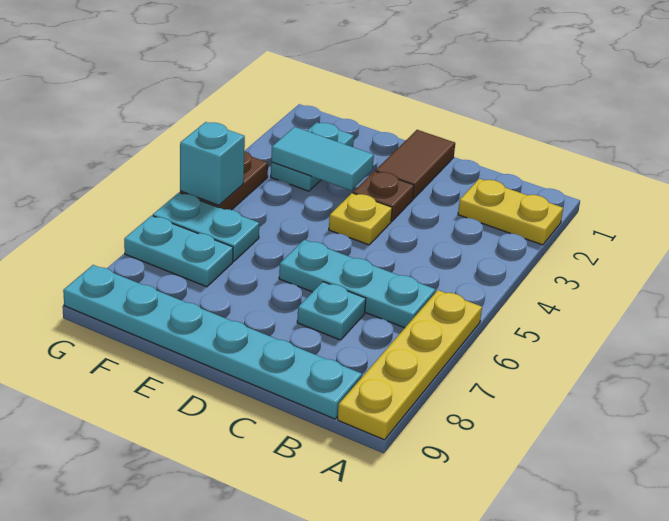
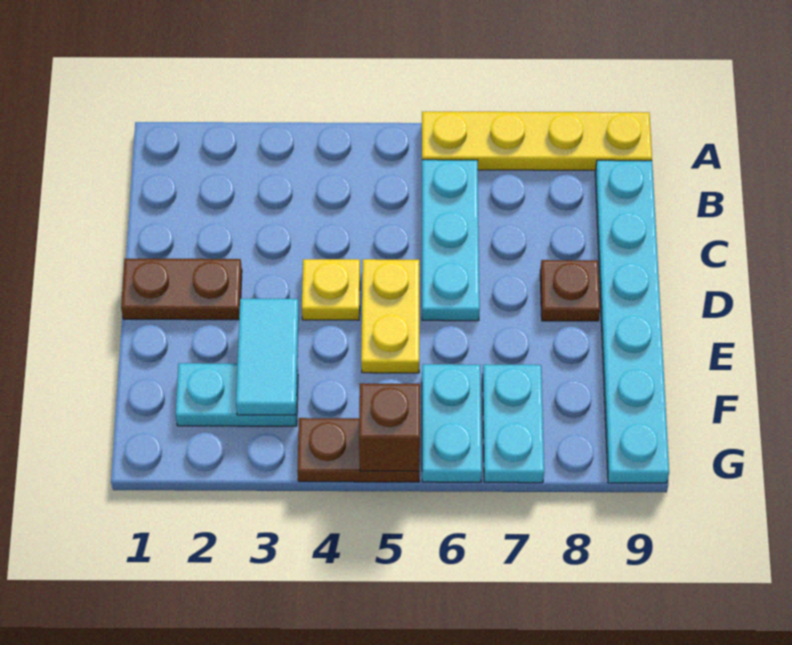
yellow 1x2 plate [458,179,563,245] -> yellow 1x2 plate moved to [361,259,419,373]
cyan 1x1 plate [297,282,366,340] -> none
brown 1x2 tile [376,130,455,199] -> brown 1x2 plate [121,259,242,320]
brown 1x1 plate [353,171,414,221] -> brown 1x1 plate moved to [540,260,600,321]
cyan 1x1 brick [180,122,245,205] -> brown 1x1 brick [359,383,420,471]

